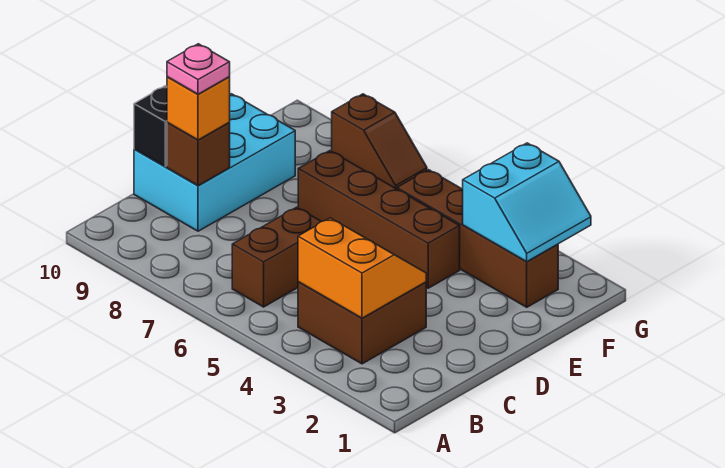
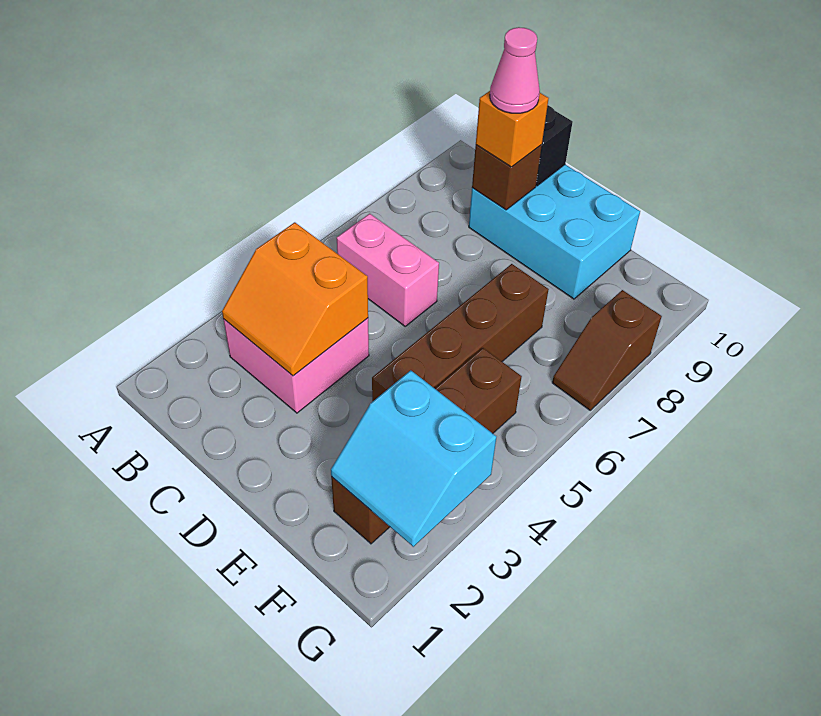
brown 2x2 brick [298,282,426,364] -> pink 2x2 brick [223,318,369,413]
orange 2x2 slope [298,218,426,318] -> orange 2x2 slope turned to [222,222,368,376]
brown 1x2 brick [232,207,321,307] -> pink 1x2 brick [337,214,439,326]
pink 1x1 plate [167,44,230,94] -> pink 1x1 cone [490,27,540,113]

